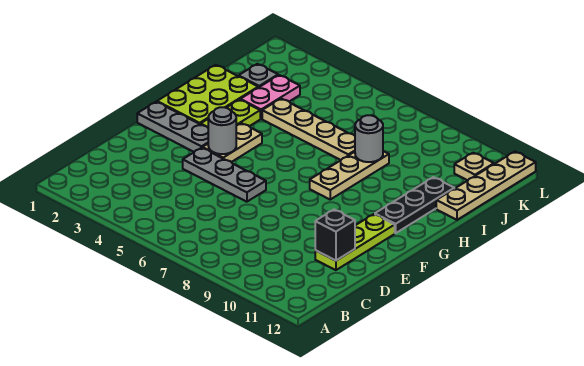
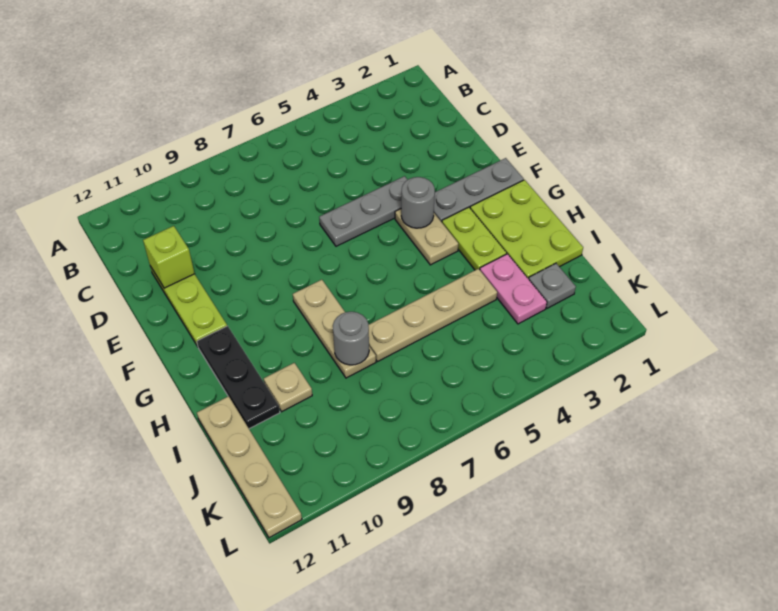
black 1x1 brick [315,210,355,261] -> lime 1x1 brick [143,226,195,288]
tan 1x1 plate [454,153,494,181] -> tan 1x1 plate moved to [264,363,312,412]

